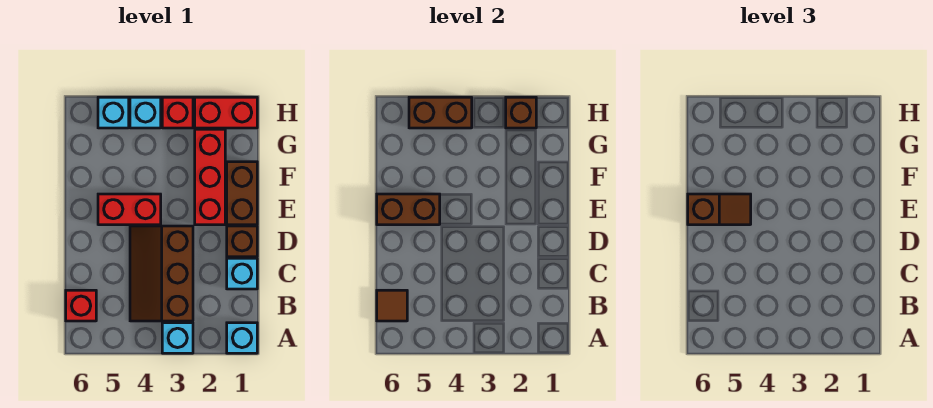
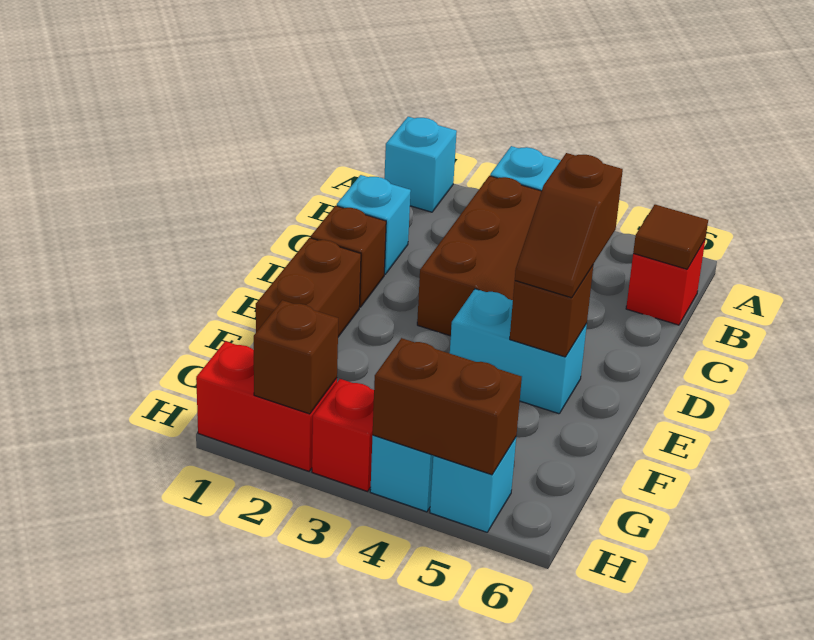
red 1x3 brick [195,129,225,225] -> none
red 1x2 brick [98,194,161,225] -> cyan 1x2 brick [450,289,587,414]
brown 1x2 brick [377,194,440,225] -> brown 1x1 brick [510,266,593,357]
brown 1x2 slope [688,194,751,225] -> brown 1x2 slope turned to [515,153,623,298]

